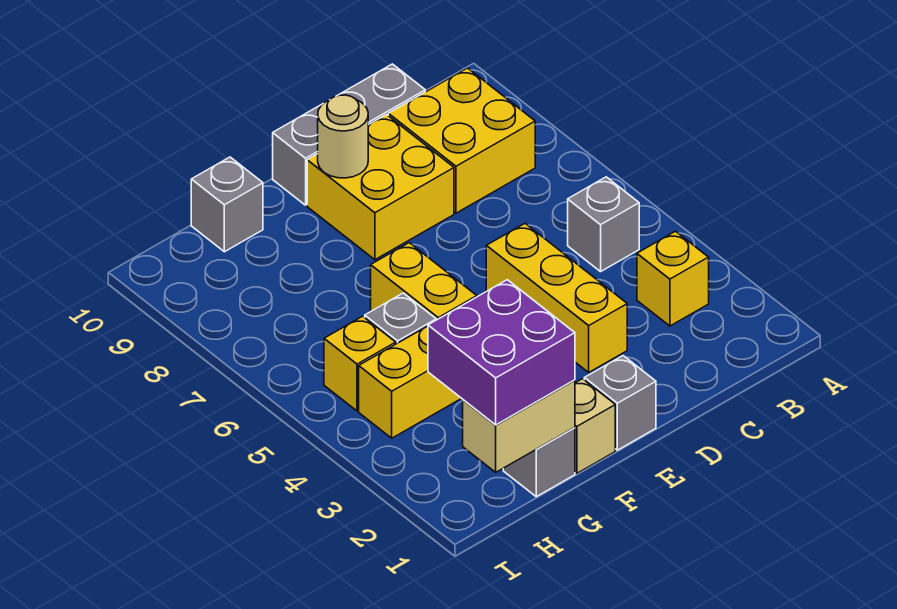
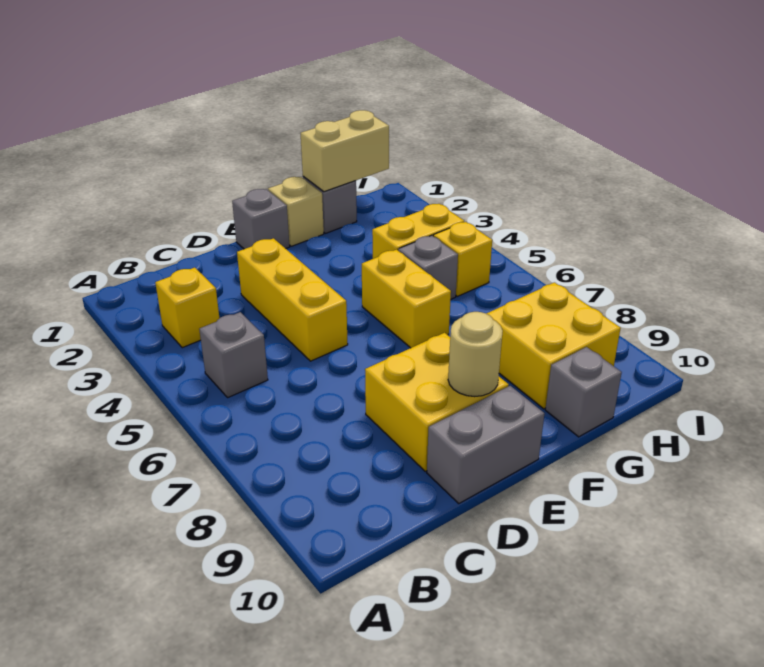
yellow 2x2 brick [388,68,535,213] -> yellow 2x2 brick moved to [486,282,621,409]
grey 1x3 brick [273,64,425,205] -> grey 1x2 brick [427,386,544,503]
purple 2x2 brick [428,280,575,425] -> none

